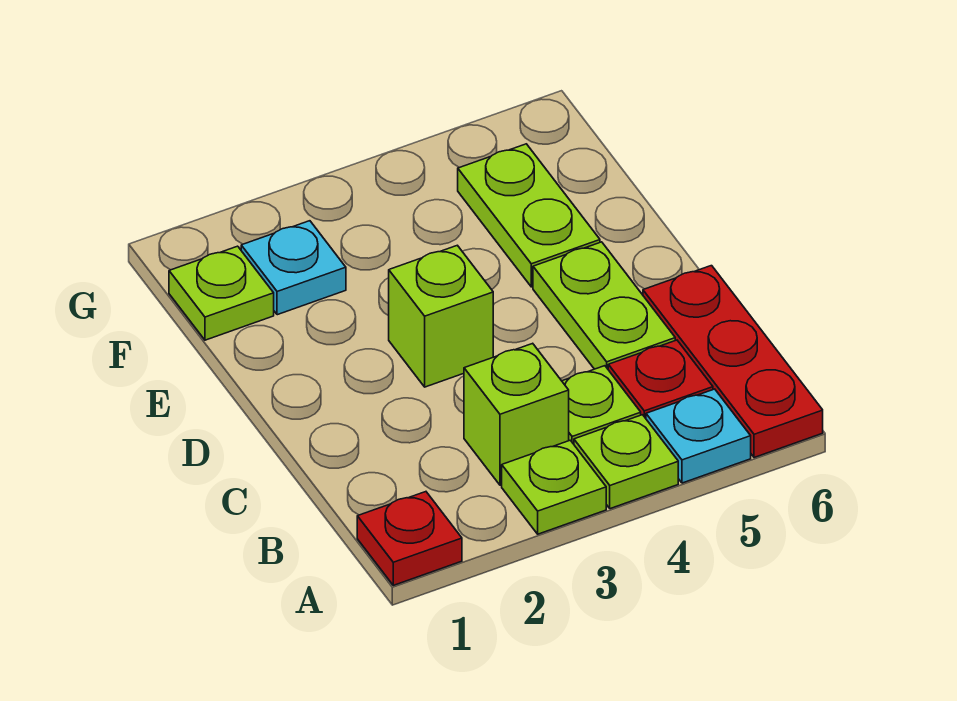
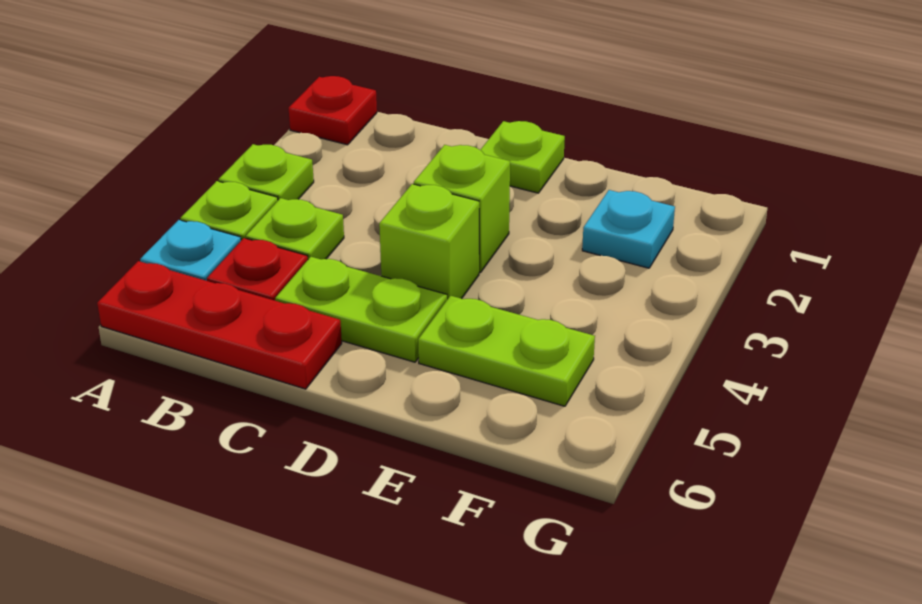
lime 1x1 brick [464,343,569,485] -> lime 1x1 brick moved to [379,184,479,300]
lime 1x1 plate [169,246,274,340] -> lime 1x1 plate moved to [481,121,565,193]

